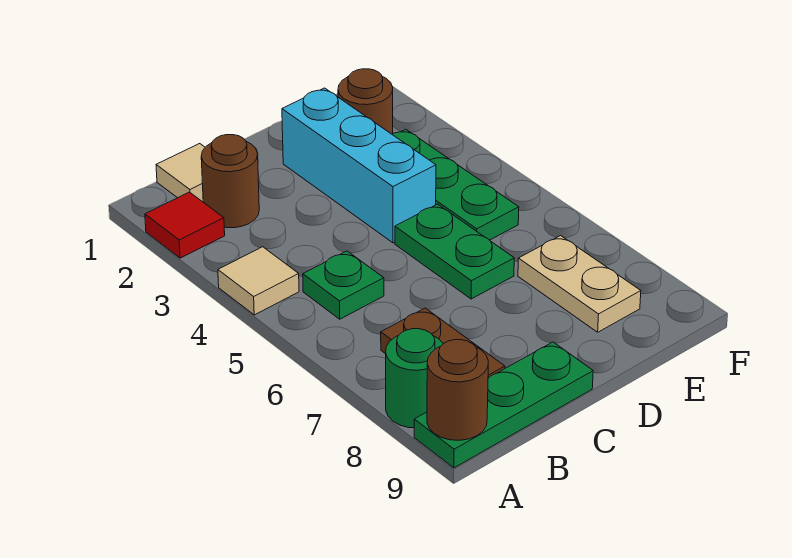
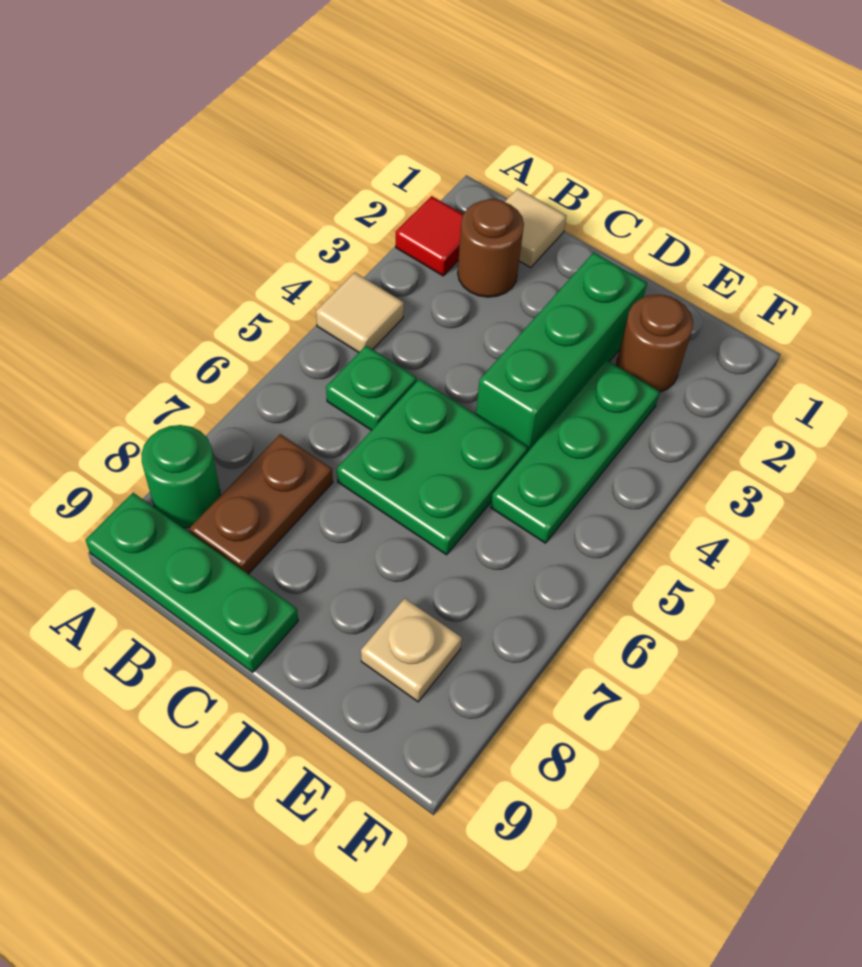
brown 1x1 round brick [427,340,488,440] -> none
cyan 1x3 brick [282,88,436,243] -> green 1x3 brick [476,252,647,453]
green 1x2 plate [395,204,514,299] -> green 2x2 plate [337,379,528,555]
tan 1x2 plate [518,236,641,332] -> tan 1x1 plate [361,598,462,702]

